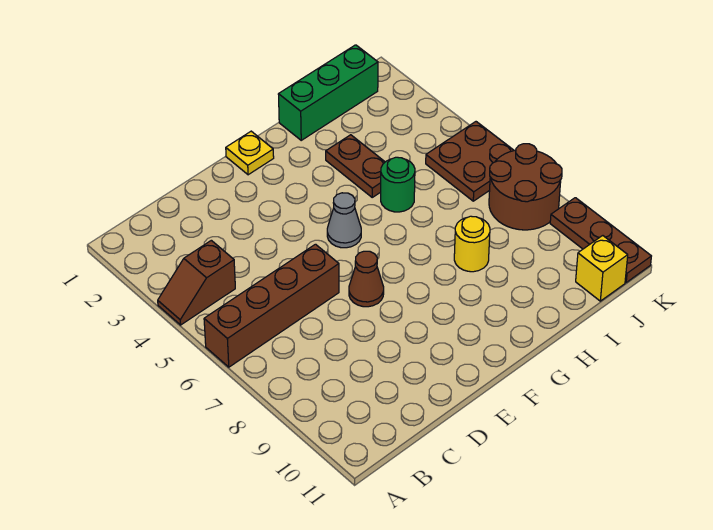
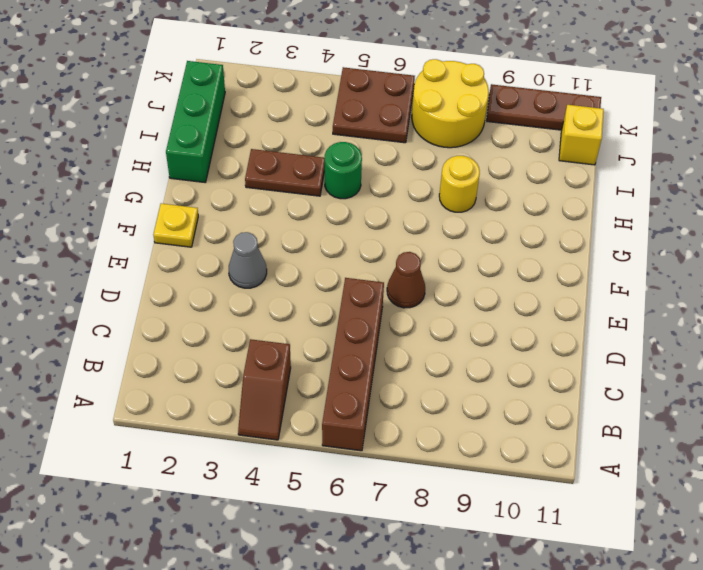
grey 1x1 cone [327,193,361,248] -> grey 1x1 cone moved to [229,232,267,288]
brown 2x2 round brick [489,144,562,230] -> yellow 2x2 round brick [412,59,489,148]

